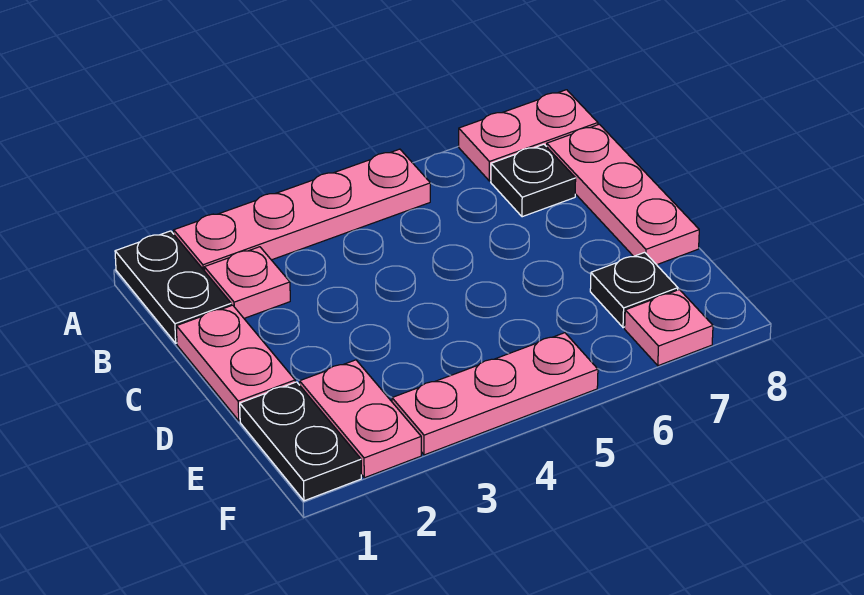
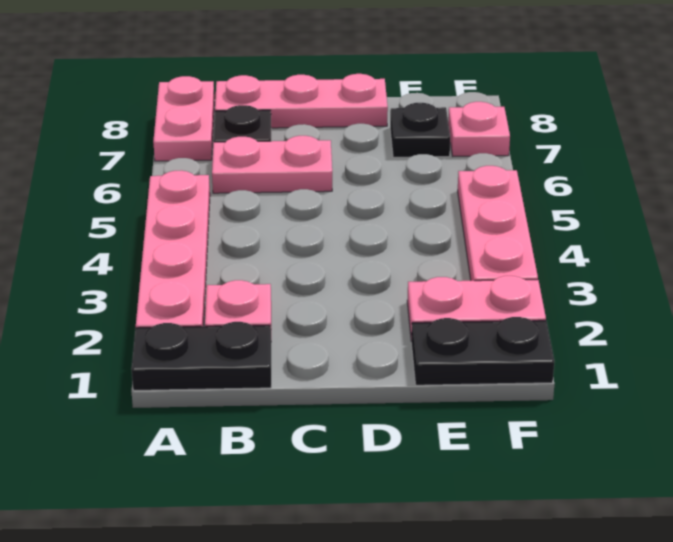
pink 1x2 plate [176,305,295,421] -> pink 1x2 plate moved to [212,136,332,193]

